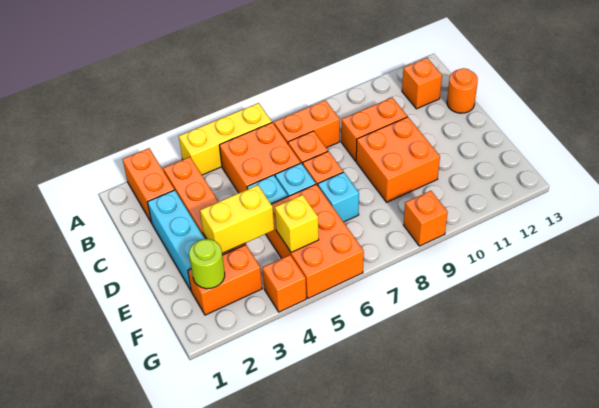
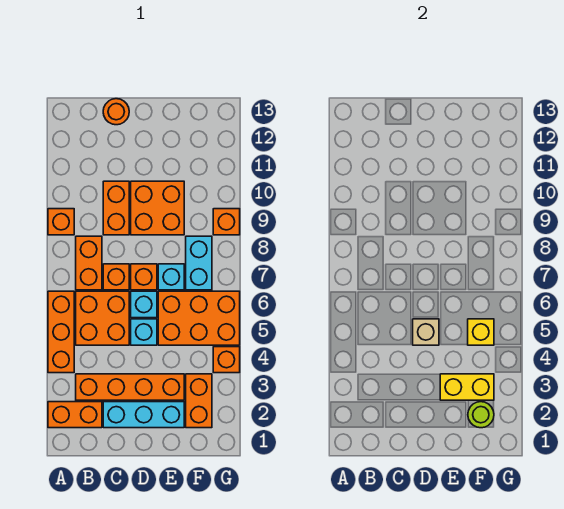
yellow 1x3 brick [179,103,272,175] -> orange 1x3 brick [48,291,74,373]
orange 1x1 brick [402,58,442,109] -> orange 1x1 brick moved to [48,209,74,235]
none -> tan 1x1 brick [413,319,439,345]
yellow 1x2 brick [200,185,274,253] -> yellow 1x2 brick turned to [440,374,494,400]
none -> cyan 1x2 brick [186,236,212,290]

